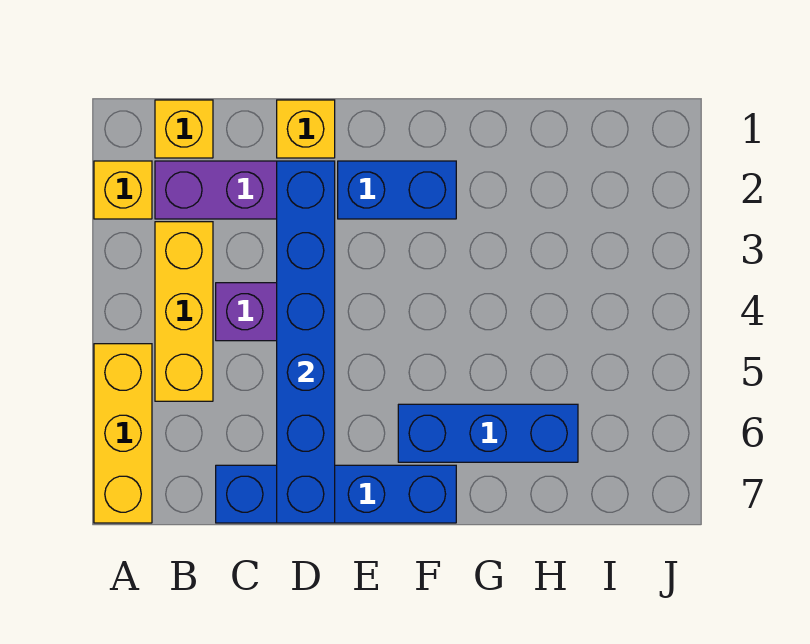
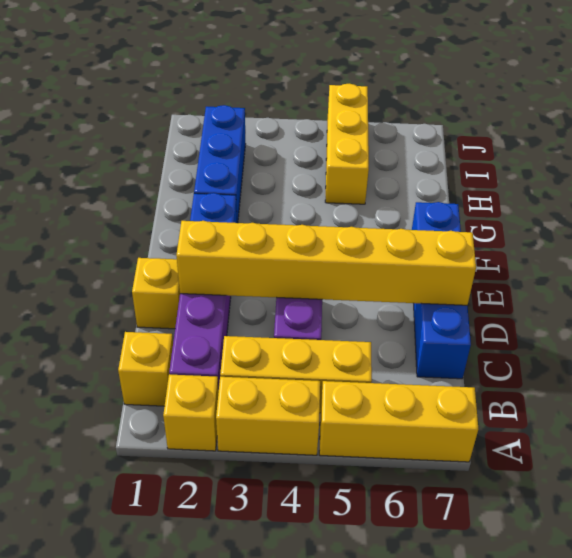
none -> yellow 1x2 brick [216,377,320,455]
blue 1x6 brick [277,161,335,523] -> yellow 1x6 brick [176,221,476,305]
blue 1x3 brick [398,404,578,462] -> blue 1x3 brick moved to [194,105,246,223]
none -> yellow 1x3 brick [325,84,369,204]

